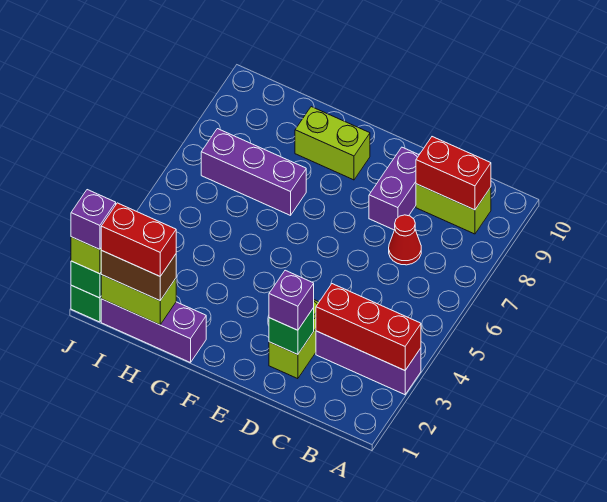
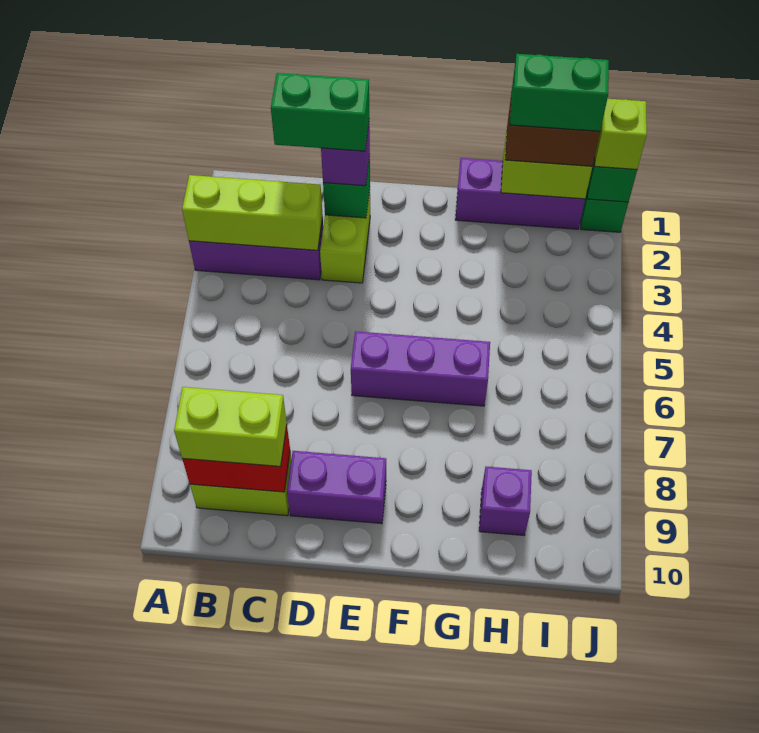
red 1x3 brick [316,284,421,370] -> lime 1x3 brick [182,175,323,250]
none -> green 1x2 brick [271,73,369,151]
red 1x1 cone [389,215,421,265] -> none
purple 1x2 brick [369,147,419,230] -> purple 1x2 brick turned to [287,451,386,524]
lime 1x2 brick [295,107,370,180] -> lime 1x2 brick moved to [174,387,287,467]
purple 1x3 brick [201,129,306,215] -> purple 1x3 brick moved to [351,331,490,406]
red 1x2 brick [101,203,176,276] -> green 1x2 brick [510,54,609,131]
purple 1x1 brick [71,190,116,249] -> purple 1x1 brick moved to [479,467,532,535]

